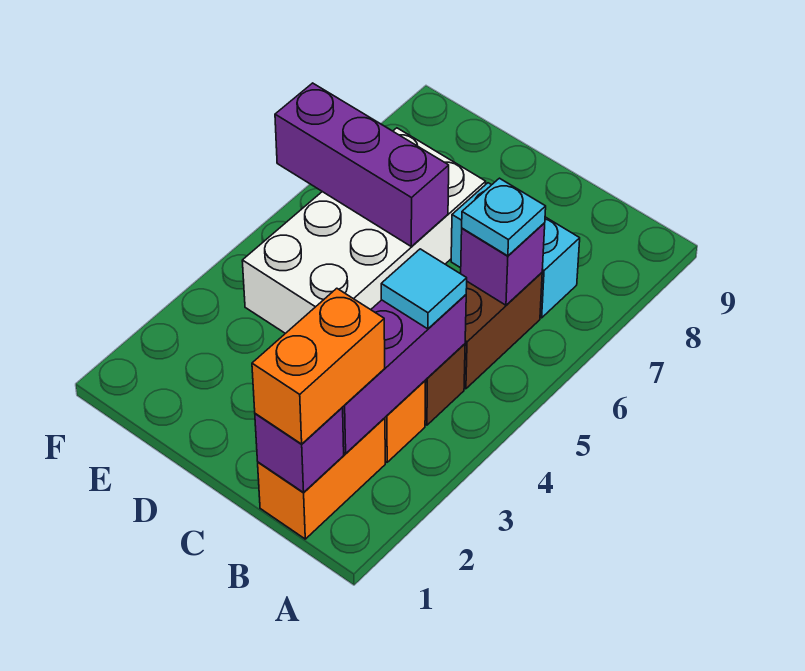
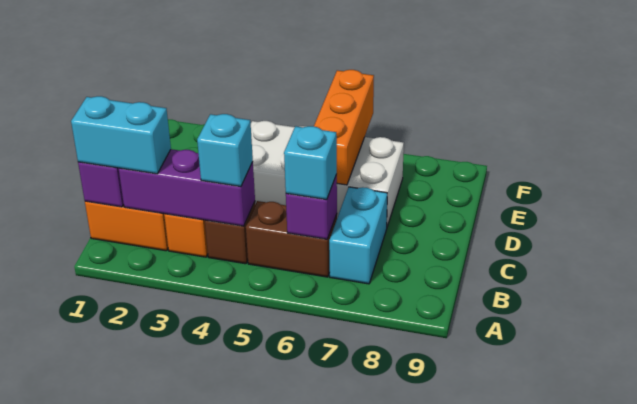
orange 1x2 brick [252,288,385,444] -> cyan 1x2 brick [71,96,171,174]
cyan 1x1 tile [381,249,467,329] -> cyan 1x1 brick [197,114,253,187]
cyan 1x1 plate [462,178,546,256] -> cyan 1x1 brick [284,126,337,200]
purple 1x3 brick [275,83,449,246] -> orange 1x3 brick [314,70,374,185]

